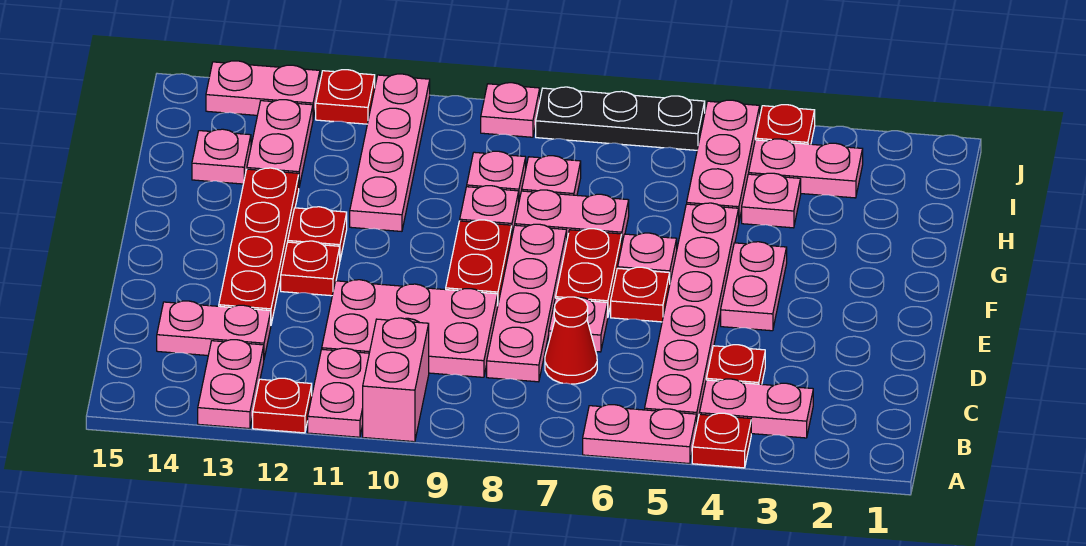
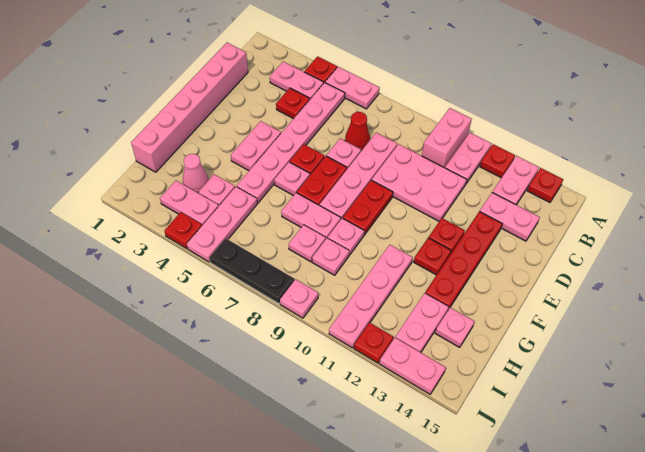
none -> red 1x1 plate [527,168,563,202]
none -> pink 1x6 brick [131,43,248,172]
none -> pink 1x1 cone [183,154,208,193]

